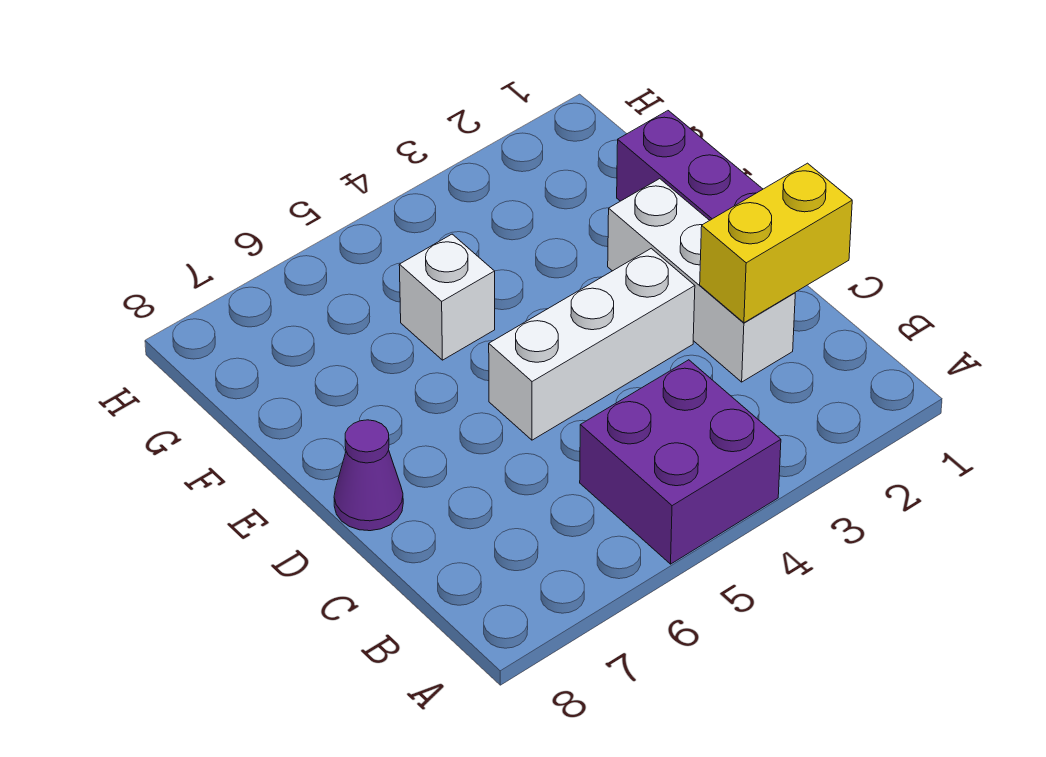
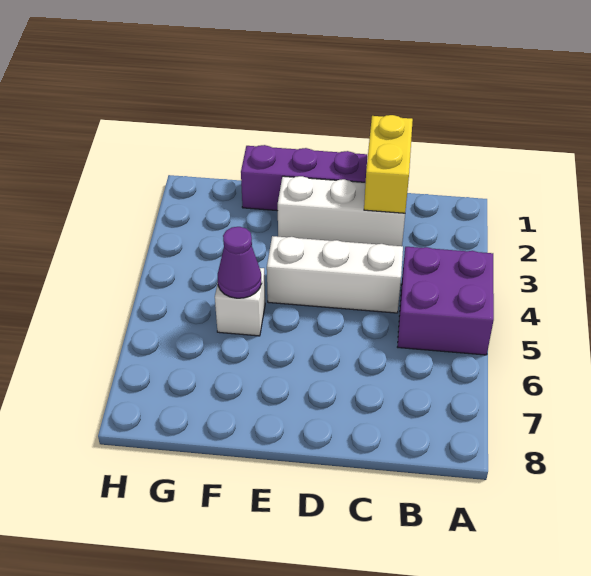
white 1x3 brick [489,248,695,440] -> white 1x3 brick turned to [267,236,403,313]
purple 1x1 cone [334,420,403,531] -> purple 1x1 cone moved to [218,227,262,298]

